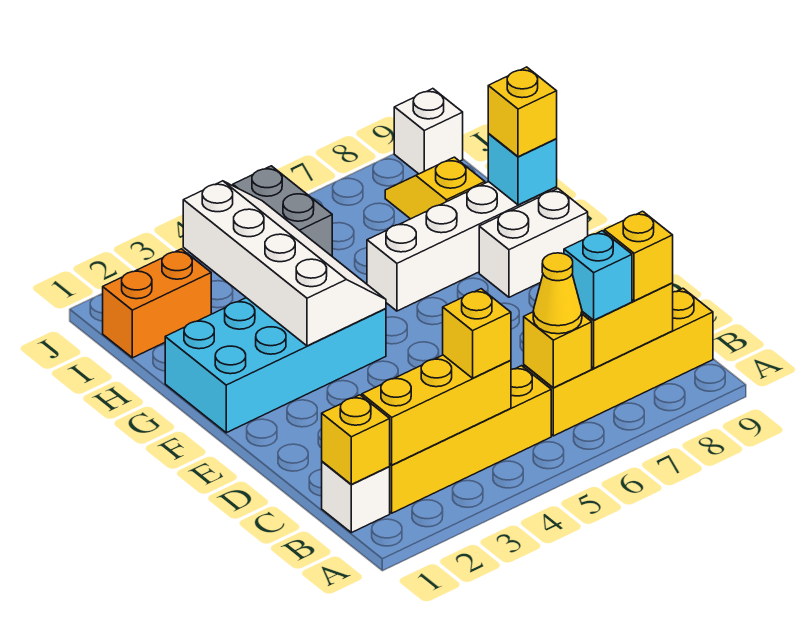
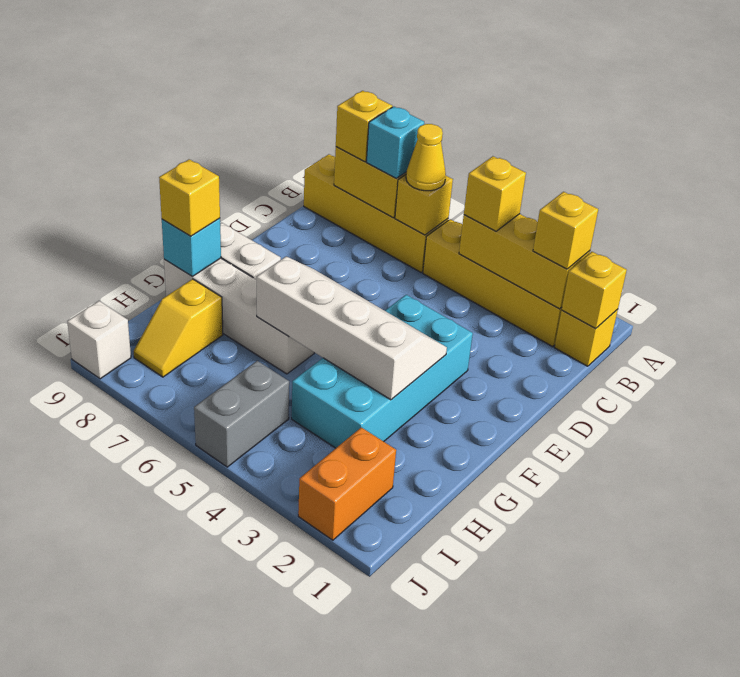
white 1x1 brick [322,462,390,533] -> yellow 1x1 brick [554,309,618,366]
none -> yellow 1x1 brick [533,192,598,269]
cyan 2x4 brick [165,298,386,433] -> cyan 2x4 brick turned to [292,295,473,448]
white 2x4 slope [183,181,386,346] -> white 2x4 slope turned to [257,256,447,400]
orange 1x2 brick [103,249,211,358] -> orange 1x2 brick turned to [298,427,396,540]

